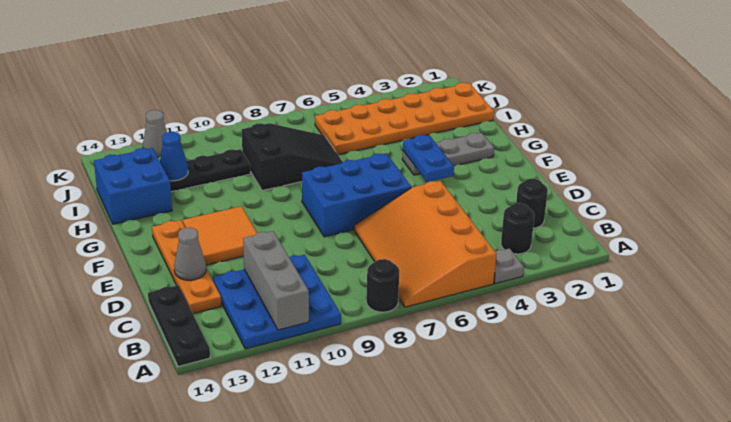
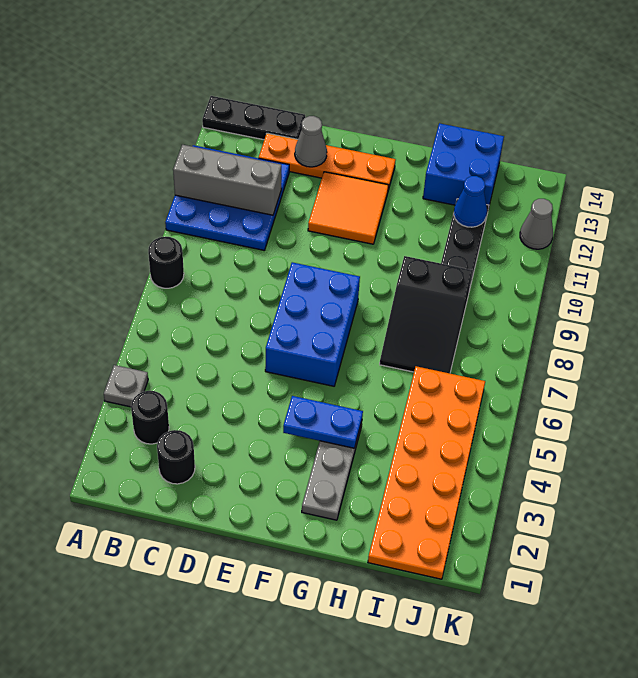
orange 3x4 slope [354,181,497,307] -> none

